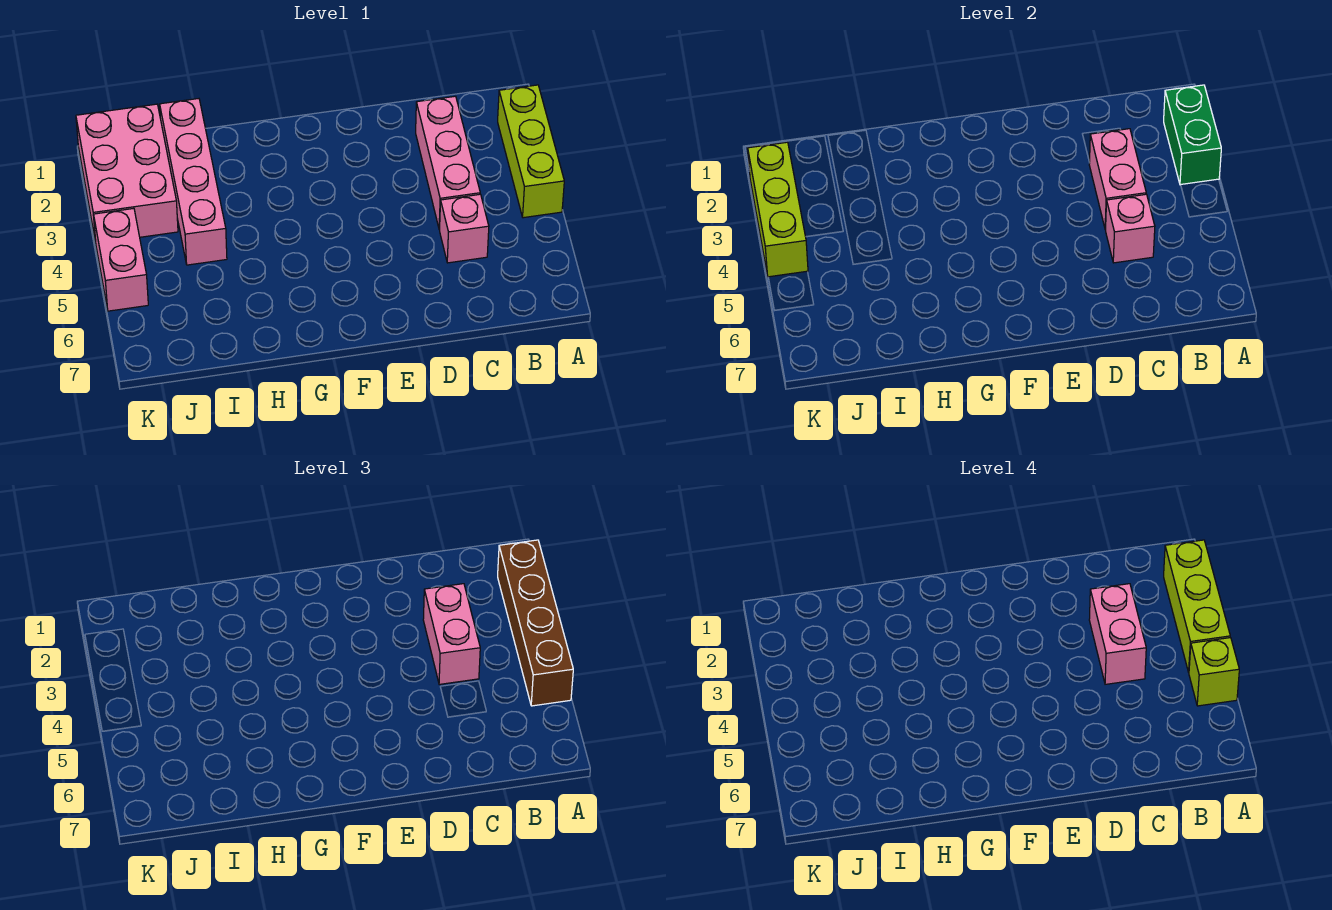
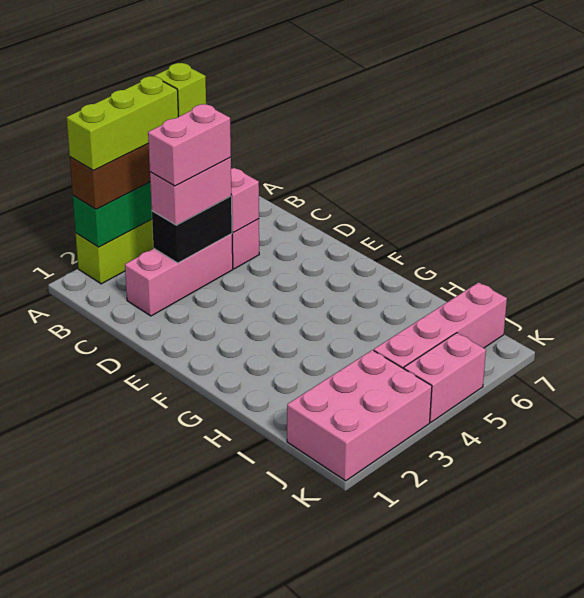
pink 1x2 brick [1089,129,1146,229] -> black 1x2 brick [152,196,232,263]
pink 1x4 brick [160,99,227,265] -> pink 1x4 brick moved to [374,283,507,369]
lime 1x3 brick [748,142,808,277] -> none

